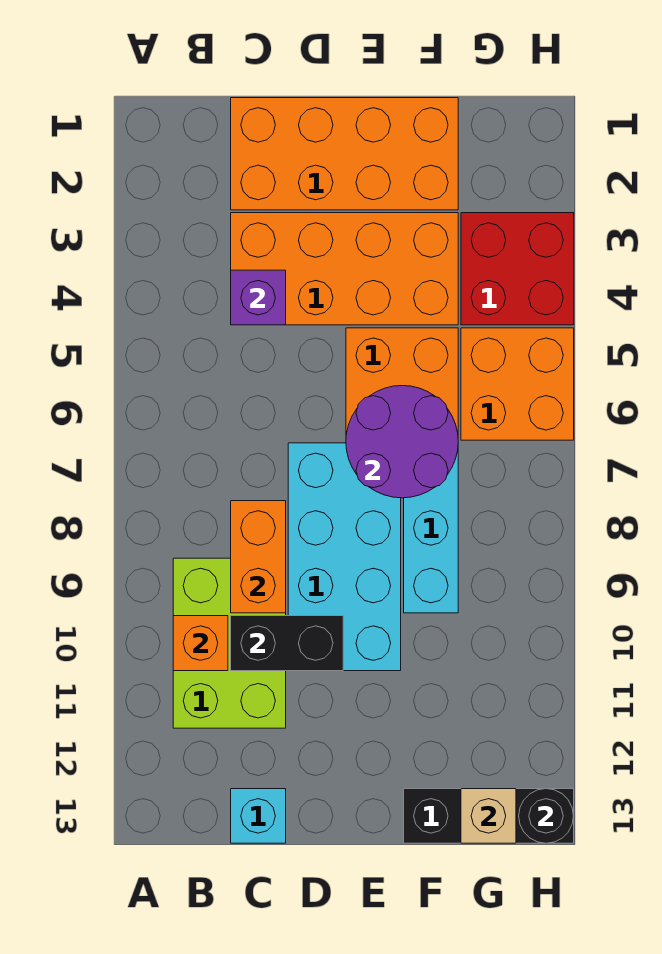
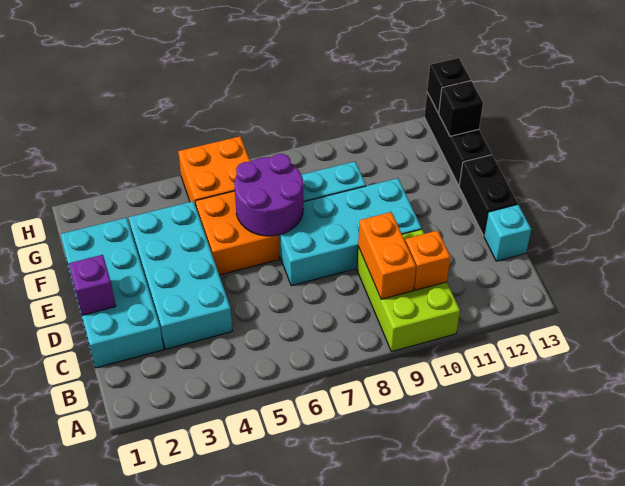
lime 2x3 brick [173,558,286,728] -> lime 2x3 brick turned to [357,229,460,352]
orange 2x4 brick [231,98,458,210] -> cyan 2x4 brick [60,218,164,368]
orange 2x4 brick [231,213,458,325] -> cyan 2x4 brick [129,201,232,349]
purple 1x1 brick [231,270,286,325] -> purple 1x1 brick moved to [69,255,116,315]
orange 1x2 brick [231,501,286,613] -> orange 1x2 brick turned to [358,212,416,299]
black 1x2 brick [231,616,343,671] -> black 1x2 brick moved to [459,155,518,235]
red 2x2 brick [461,213,574,325] -> none
tan 1x1 brick [461,789,516,843] -> black 1x1 brick [439,81,483,136]
black 1x1 round brick [519,789,573,843] -> black 1x1 brick [427,58,471,113]

